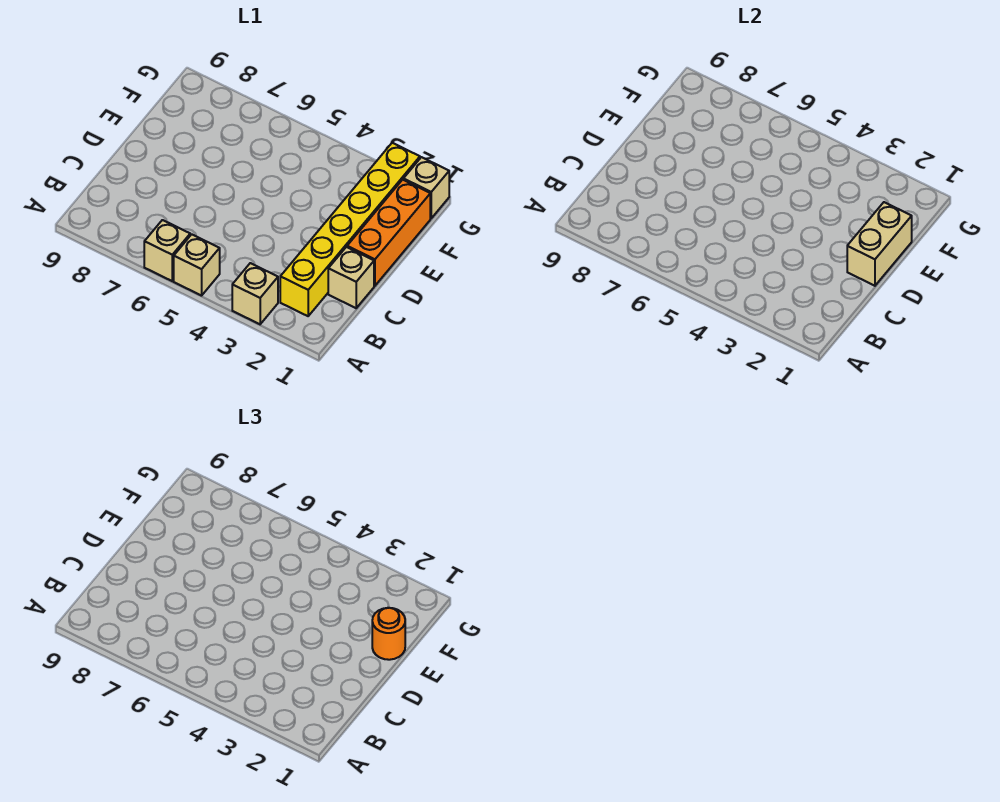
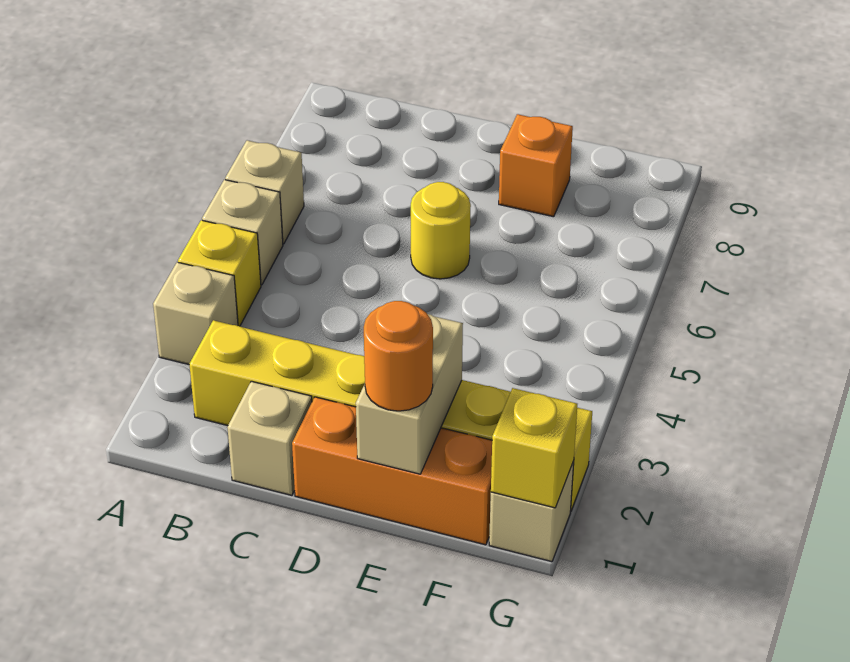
none -> yellow 1x1 brick [178,220,261,326]
tan 1x2 brick [847,202,912,286] -> tan 1x2 brick turned to [356,314,463,474]
none -> yellow 1x1 round brick [411,182,471,279]
none -> orange 1x1 brick [499,114,573,217]
none -> yellow 1x1 brick [491,388,577,508]

